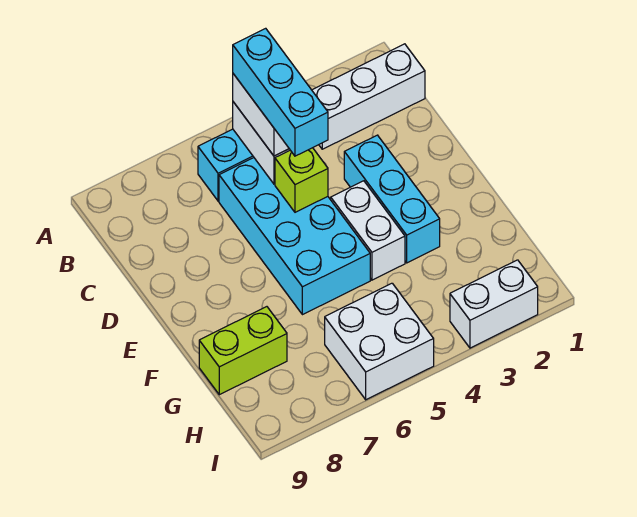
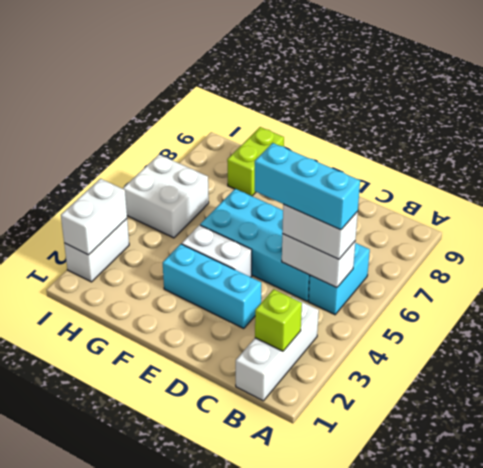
lime 1x1 brick [275,148,328,212] -> lime 1x1 brick moved to [255,289,302,351]
none -> white 1x2 brick [61,179,127,255]

